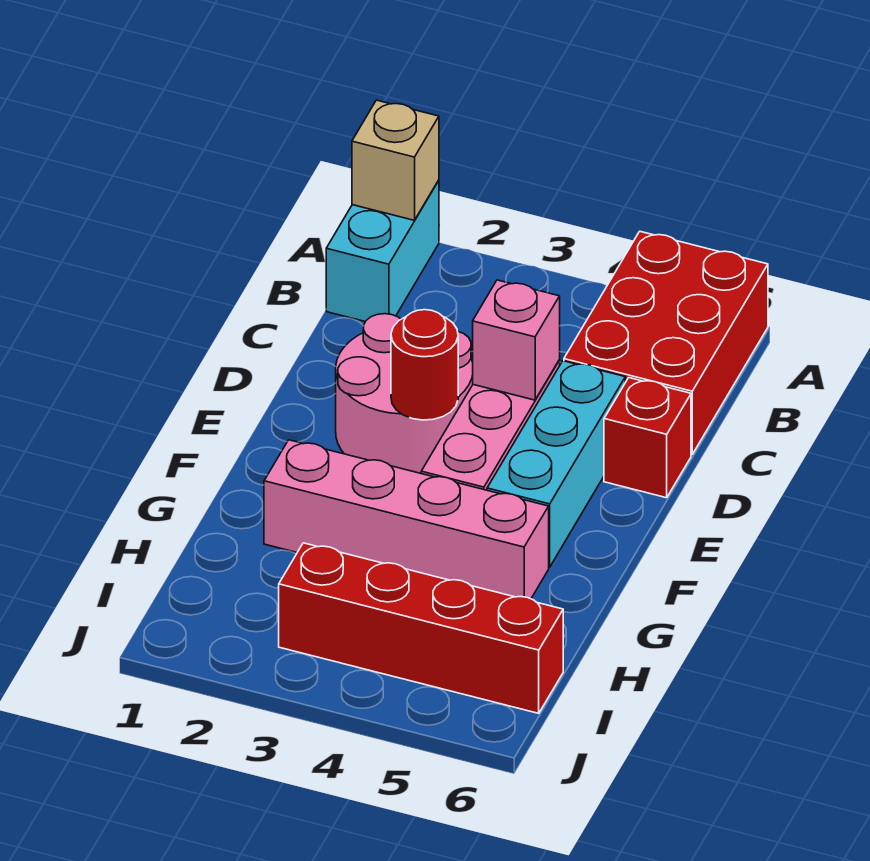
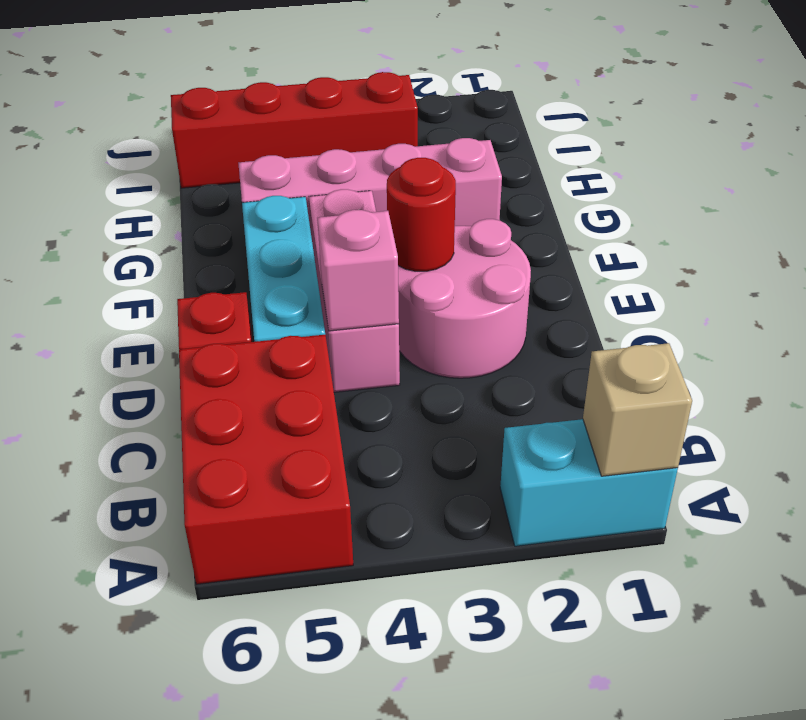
cyan 1x2 brick [326,180,439,322] -> cyan 1x2 brick turned to [500,419,678,546]

